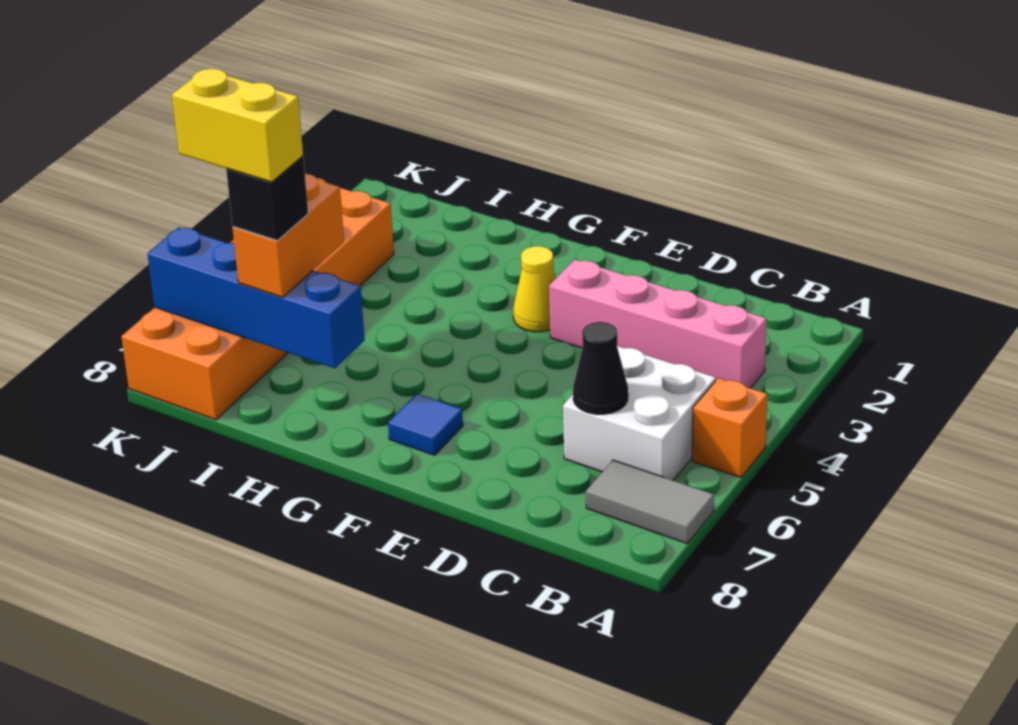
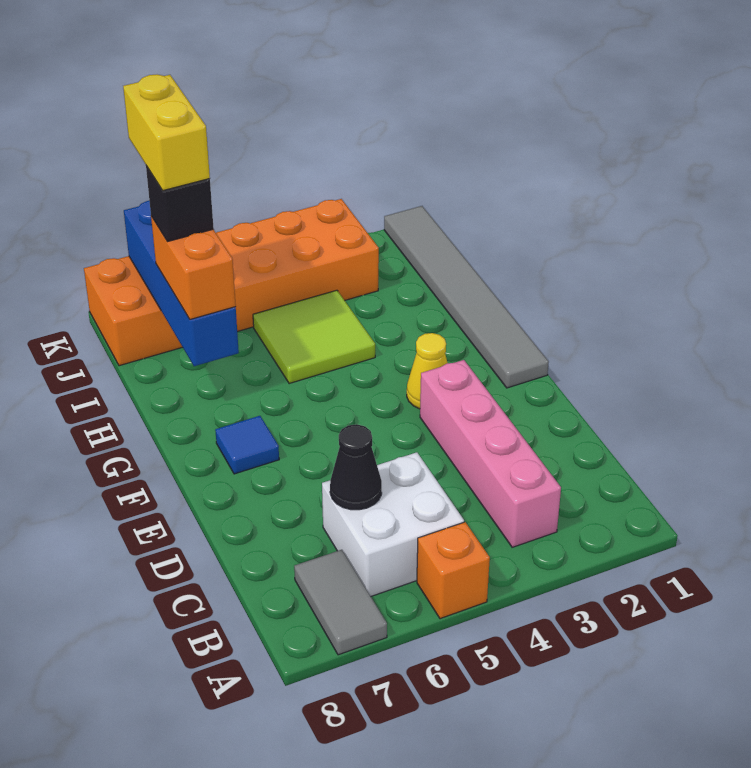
none -> grey 1x6 tile [384,206,549,388]
none -> lime 2x2 tile [253,290,375,384]
orange 1x2 brick [233,174,344,297] -> orange 1x2 brick turned to [151,216,236,319]

